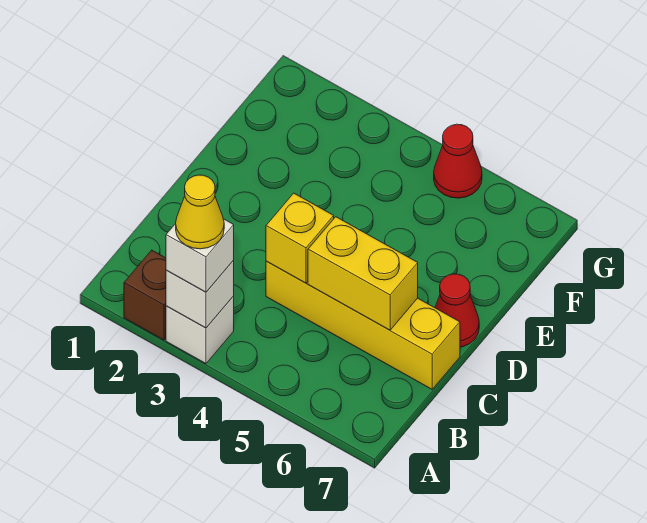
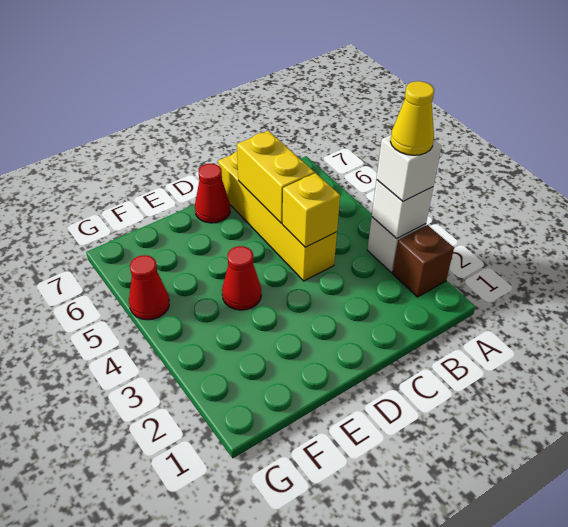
none -> red 1x1 cone [222,246,261,310]

